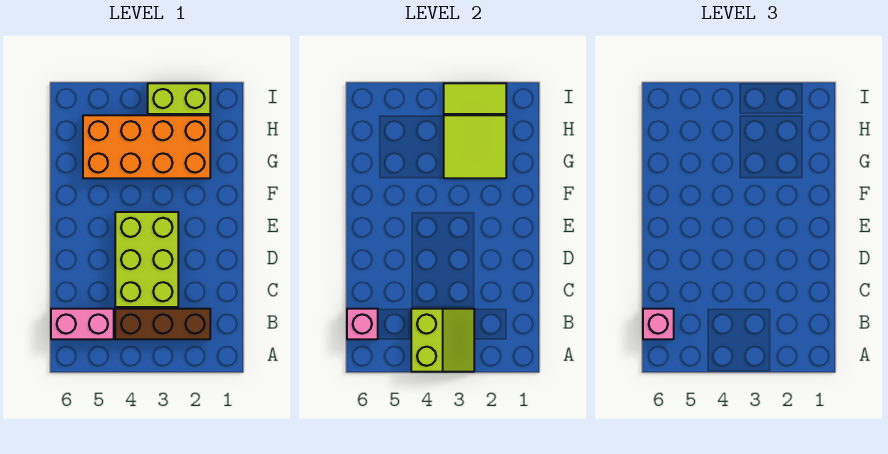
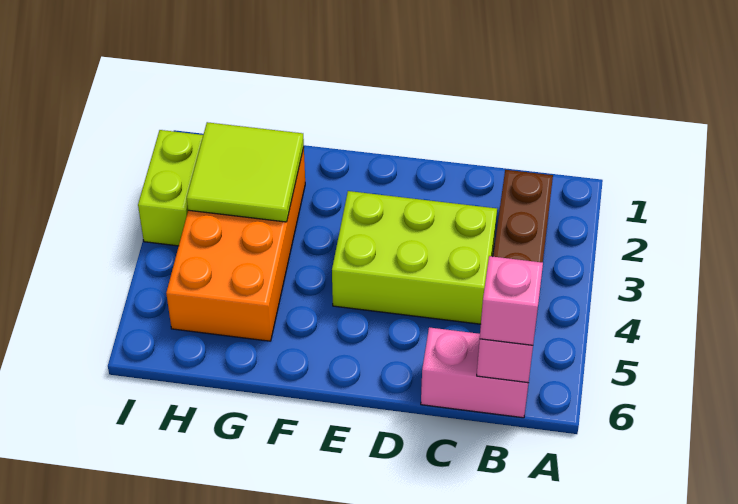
lime 2x2 slope [411,309,474,372] -> none
pink 1x2 brick [51,309,114,339] -> pink 1x2 brick turned to [421,327,528,418]
lime 1x2 tile [444,83,506,114] -> none

